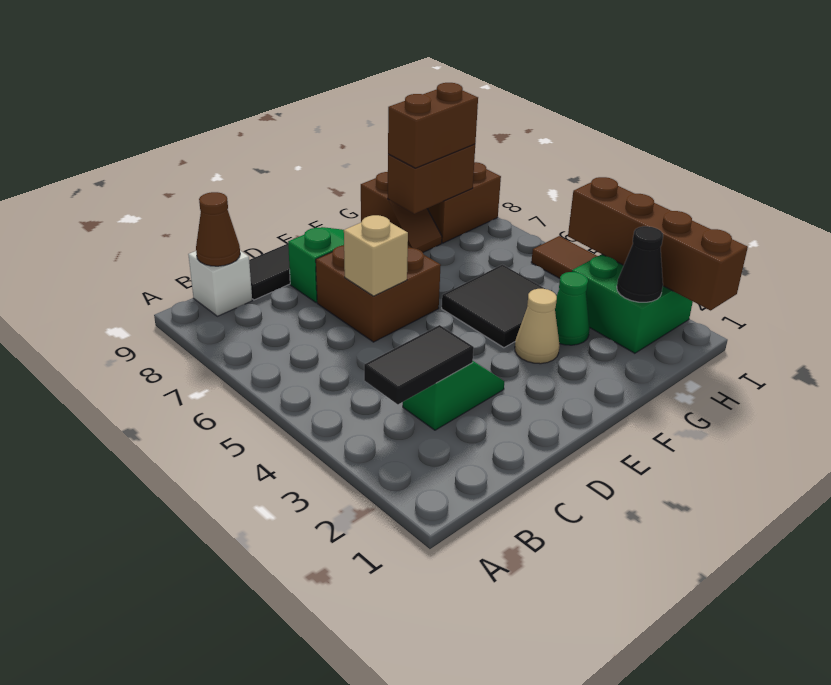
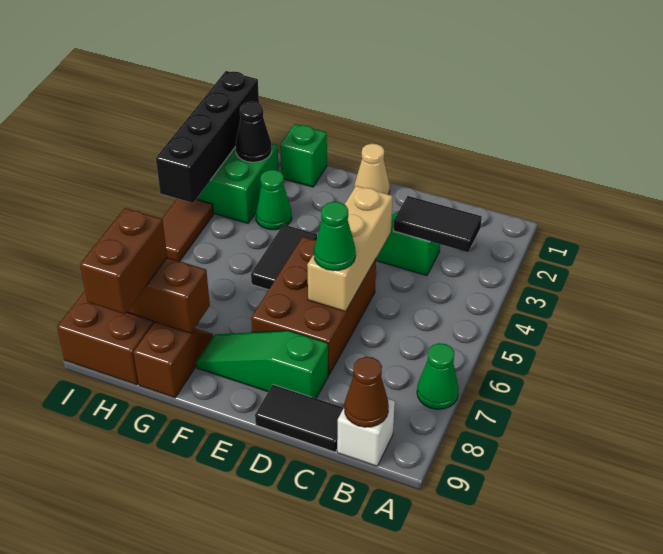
none -> green 1x1 cone [417,343,459,409]
brown 2x2 brick [316,245,441,342] -> brown 2x3 brick [251,237,376,375]
tan 1x1 brick [344,215,408,296] -> tan 1x3 brick [307,186,393,312]
none -> green 1x1 cone [314,202,356,271]
tan 1x1 cone [515,289,560,364] -> tan 1x1 cone moved to [354,144,390,195]
black 2x2 tile [442,265,557,348] -> black 1x2 tile [251,225,317,290]
none -> green 1x1 brick [280,124,327,187]
brown 1x2 brick [388,83,478,168] -> brown 1x2 brick turned to [80,208,167,314]
brown 1x4 brick [568,177,748,310] -> black 1x4 brick [156,71,259,203]

